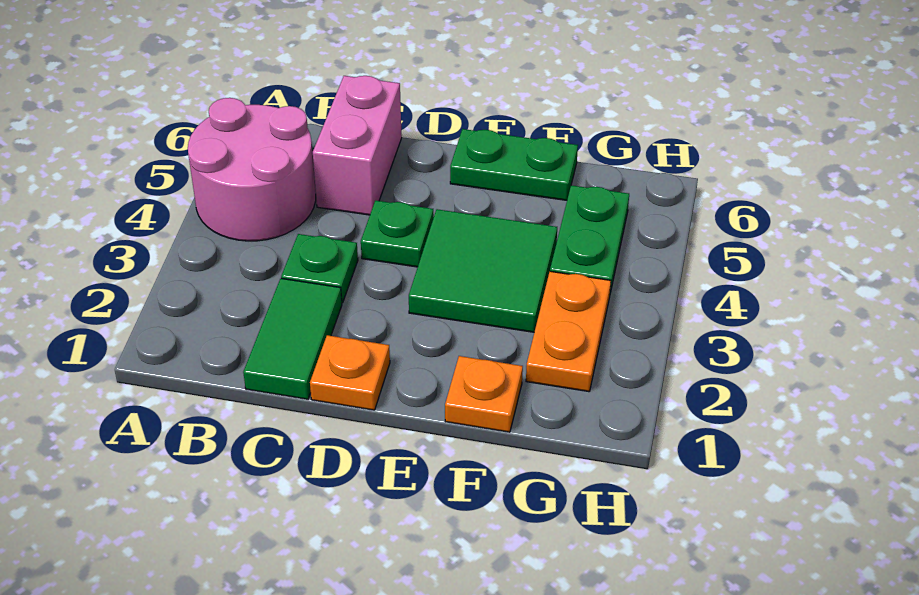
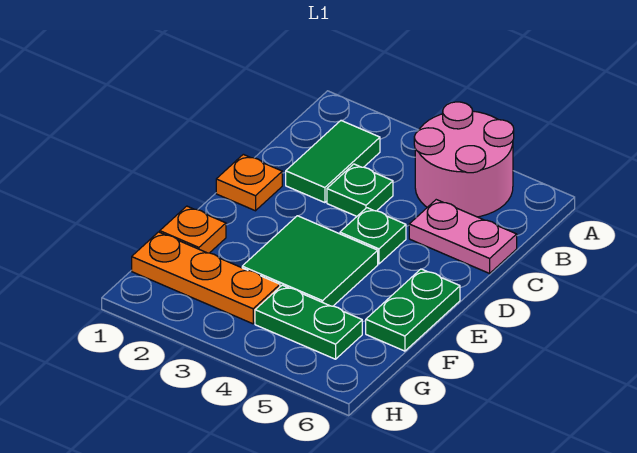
green 1x2 tile [243,278,342,399] -> green 1x2 tile turned to [286,121,380,203]
pink 1x2 brick [313,76,402,215] -> pink 1x2 plate [409,200,517,273]
orange 1x2 plate [526,271,611,392] -> orange 1x3 plate [132,232,280,324]

